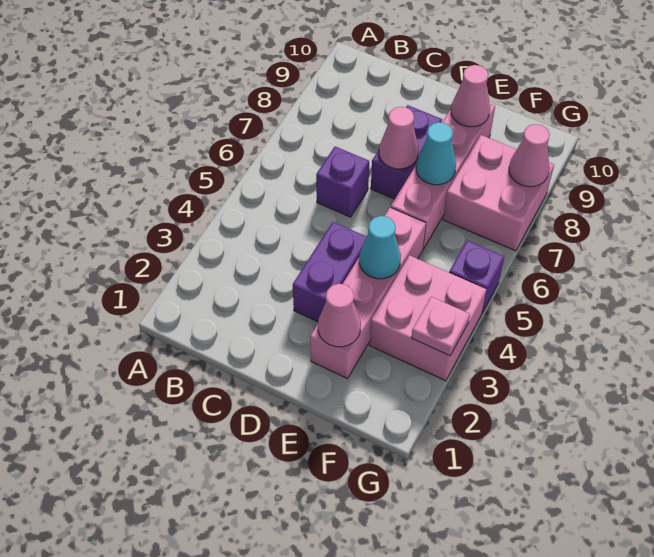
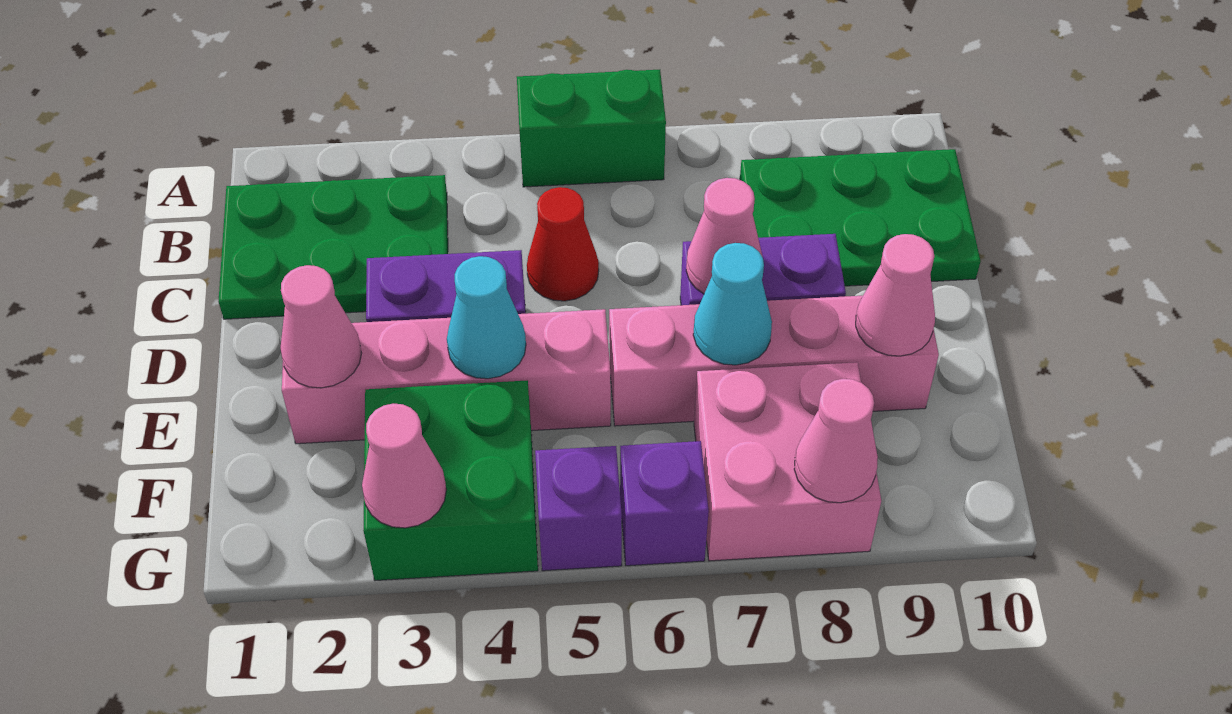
none -> green 1x2 brick [517,70,666,187]
none -> green 2x3 plate [218,175,448,319]
none -> green 2x3 plate [740,149,980,286]
none -> red 1x1 cone [527,187,599,301]
purple 1x1 brick [316,147,369,217] -> purple 1x1 brick moved to [620,441,709,566]
pink 2x2 brick [370,255,487,381] -> green 2x2 brick [363,380,538,581]
pink 1x1 plate [411,297,470,356] -> pink 1x1 cone [362,404,446,528]

